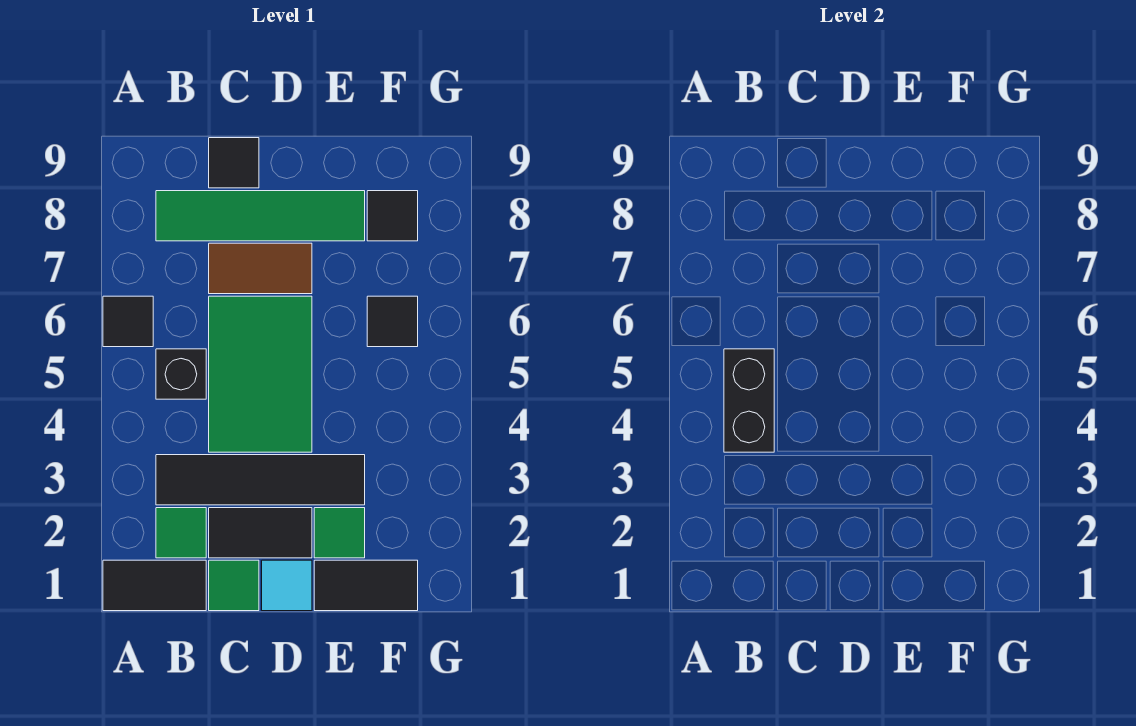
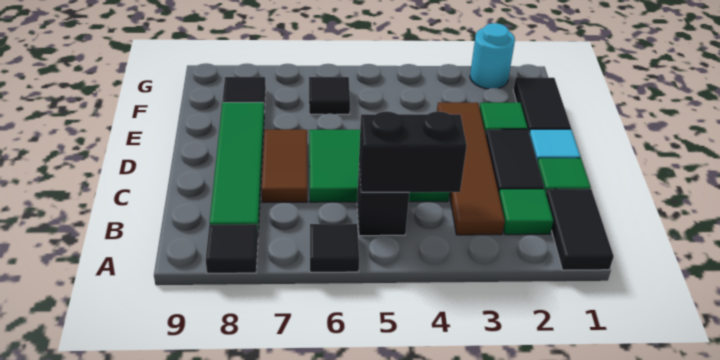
black 1x4 tile [156,455,365,505] -> brown 1x4 tile [437,103,505,235]
black 1x1 tile [209,138,259,188] -> black 1x1 tile moved to [206,224,258,273]
none -> cyan 1x1 round brick [470,23,515,89]

